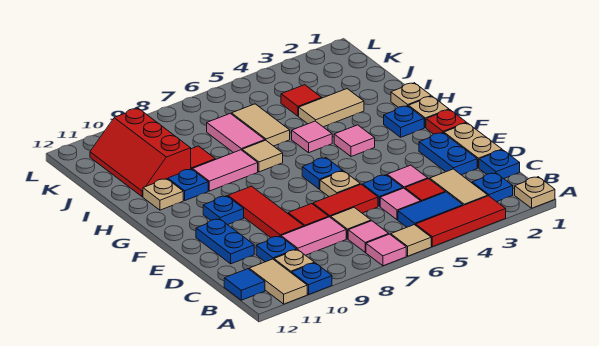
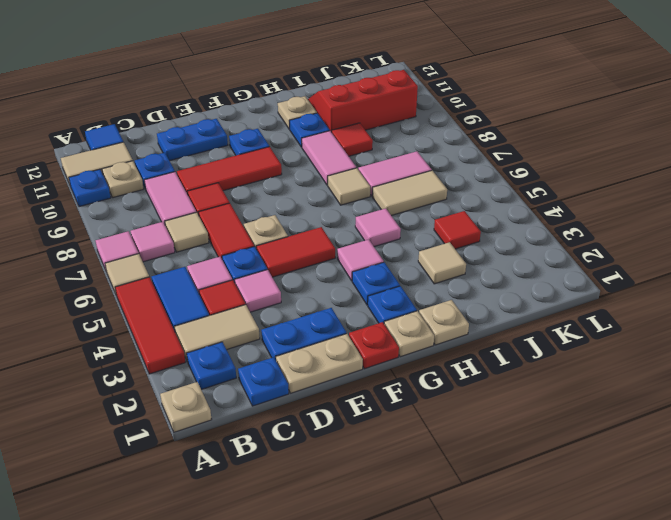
none -> red 1x2 tile [256,227,335,277]
blue 1x1 plate [302,158,343,189] -> blue 1x1 plate moved to [352,262,400,305]
tan 1x2 tile [299,89,364,127] -> tan 1x1 tile [418,242,466,284]

